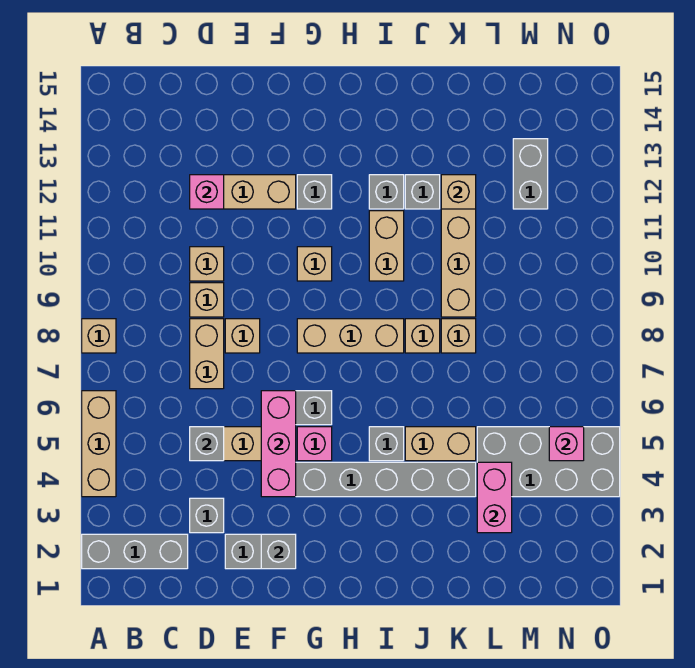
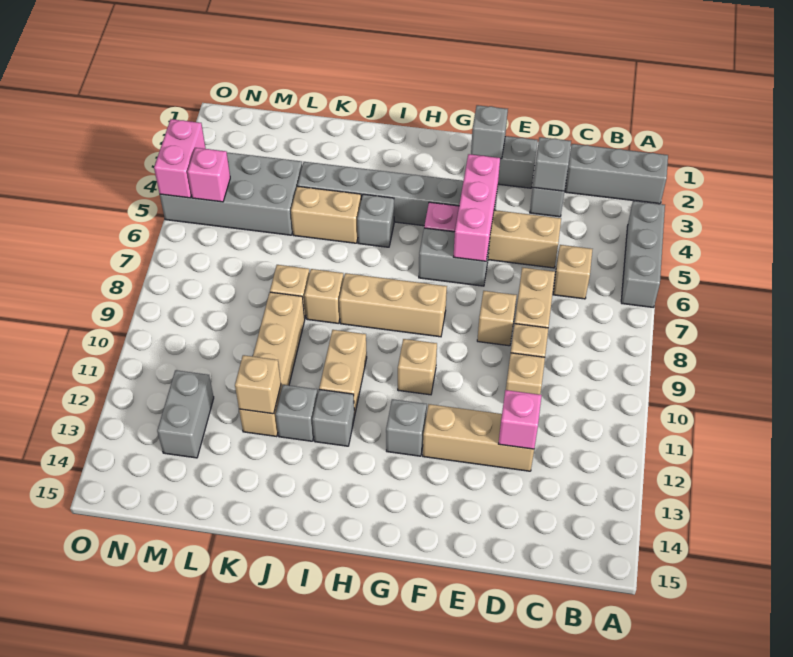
tan 1x3 brick [82,391,116,497] -> grey 1x3 brick [621,201,665,308]
tan 1x1 brick [82,319,116,353] -> tan 1x1 brick moved to [553,245,592,299]
grey 1x1 brick [190,427,224,461] -> grey 1x1 brick moved to [533,137,571,191]
pink 1x2 brick [477,462,512,533] -> pink 1x2 brick moved to [154,119,206,198]

